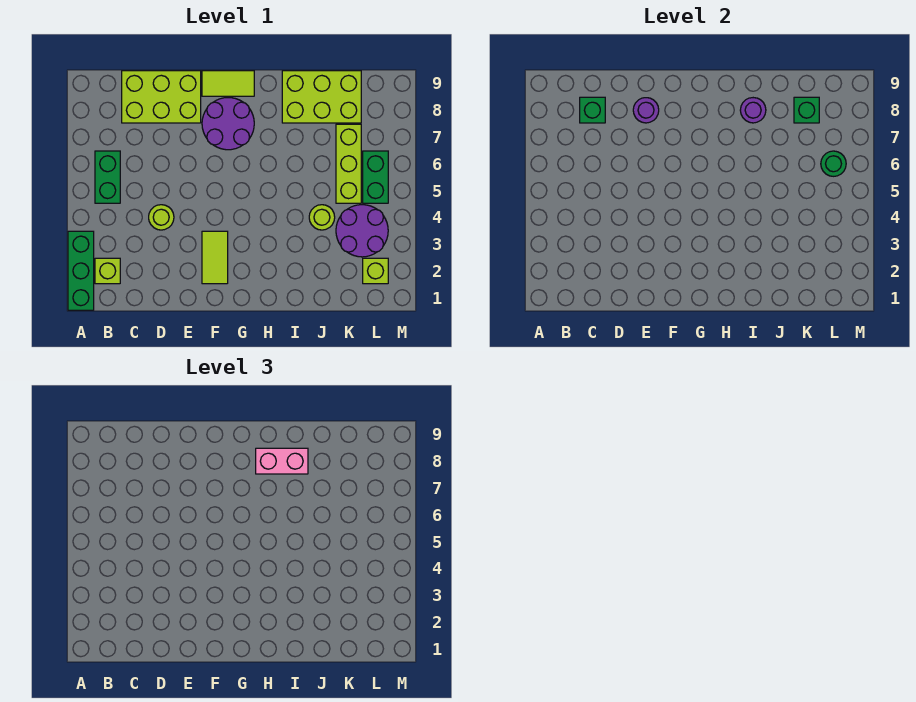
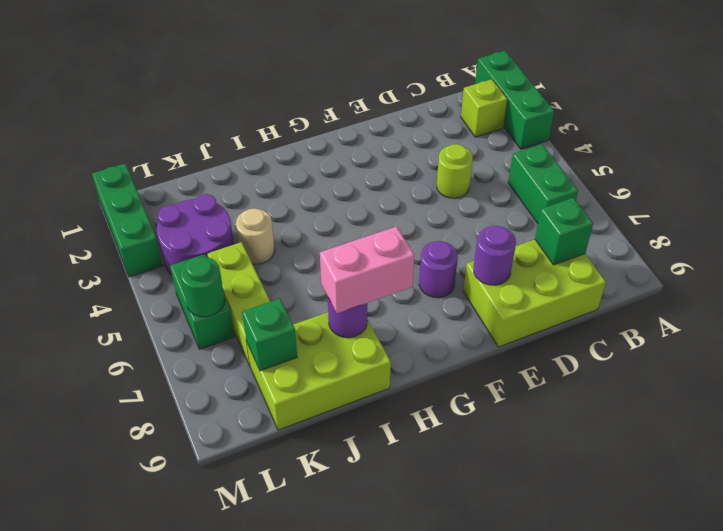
lime 1x2 tile [202,231,228,284] -> none
purple 2x2 round brick [202,98,254,150] -> purple 1x1 round brick [419,241,458,298]
lime 1x2 tile [202,71,254,96] -> none
lime 1x1 round brick [309,205,335,230] -> tan 1x1 round brick [236,208,275,264]
lime 1x1 brick [363,258,388,284] -> none
none -> green 1x3 brick [92,164,163,277]

